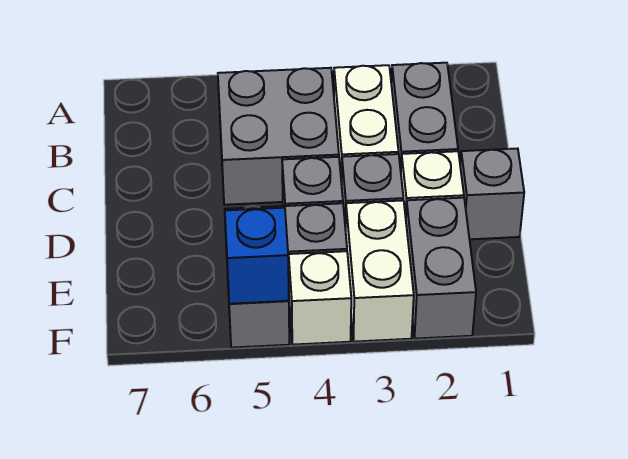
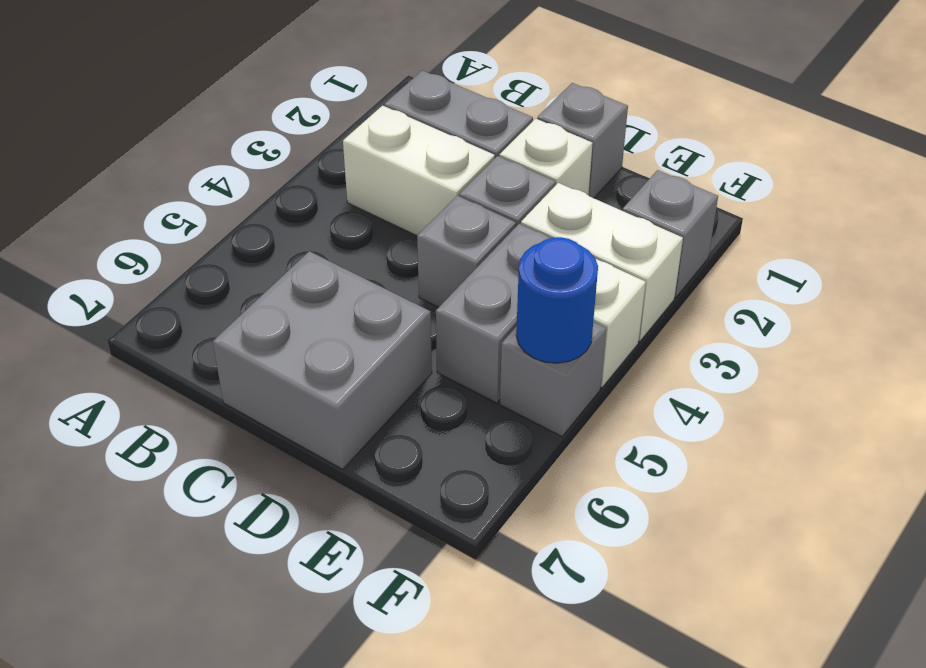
grey 2x2 brick [218,68,339,205] -> grey 2x2 brick moved to [213,251,432,469]
grey 1x2 brick [406,198,476,339] -> grey 1x1 brick [623,170,718,298]
blue 1x1 brick [225,208,289,304] -> blue 1x1 round brick [516,237,598,363]

